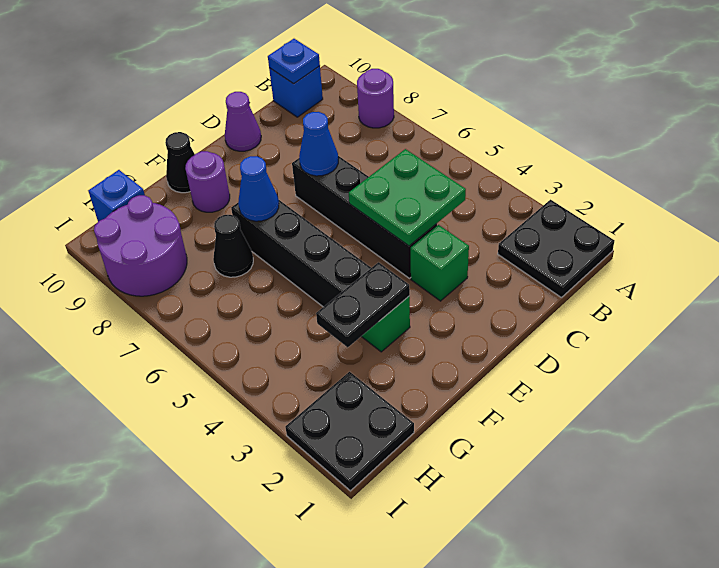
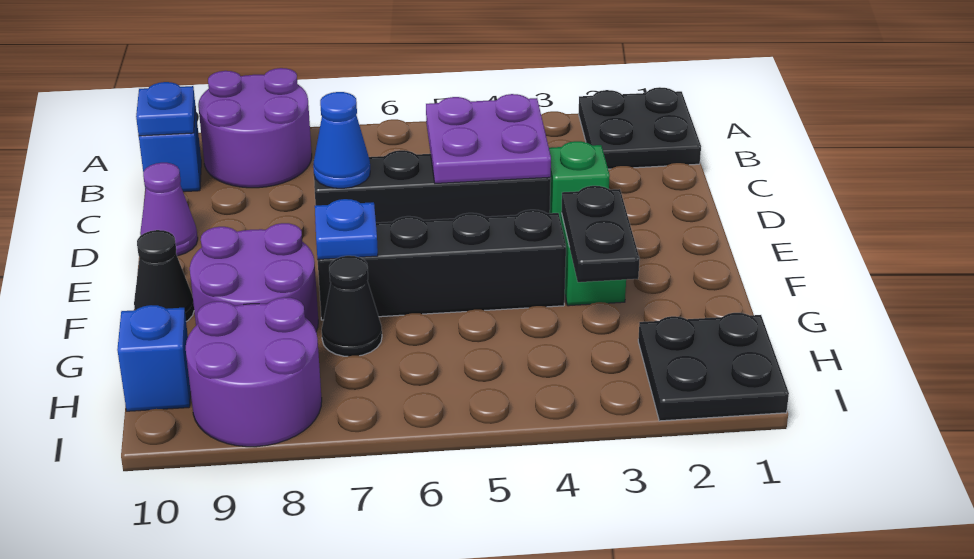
purple 1x1 round brick [357,69,394,128] -> purple 2x2 round brick [198,68,312,188]
green 2x2 plate [349,149,466,246] -> purple 2x2 plate [426,94,551,183]
blue 1x1 cone [238,156,279,221] -> blue 1x1 plate [315,199,378,260]
purple 1x1 round brick [185,151,230,212] -> purple 2x2 round brick [190,223,318,331]

